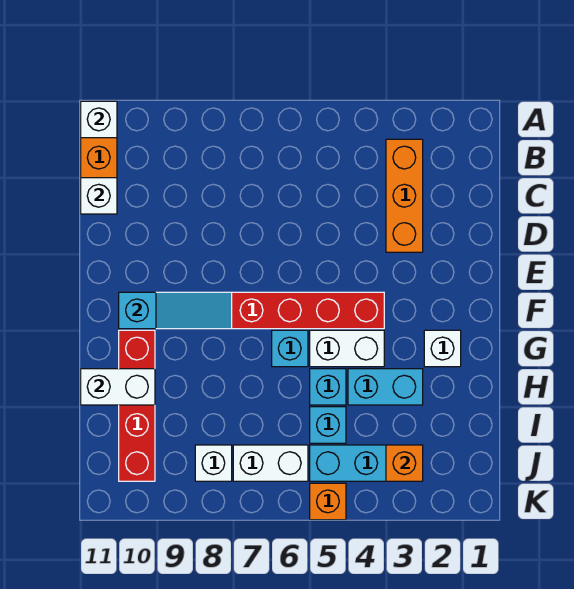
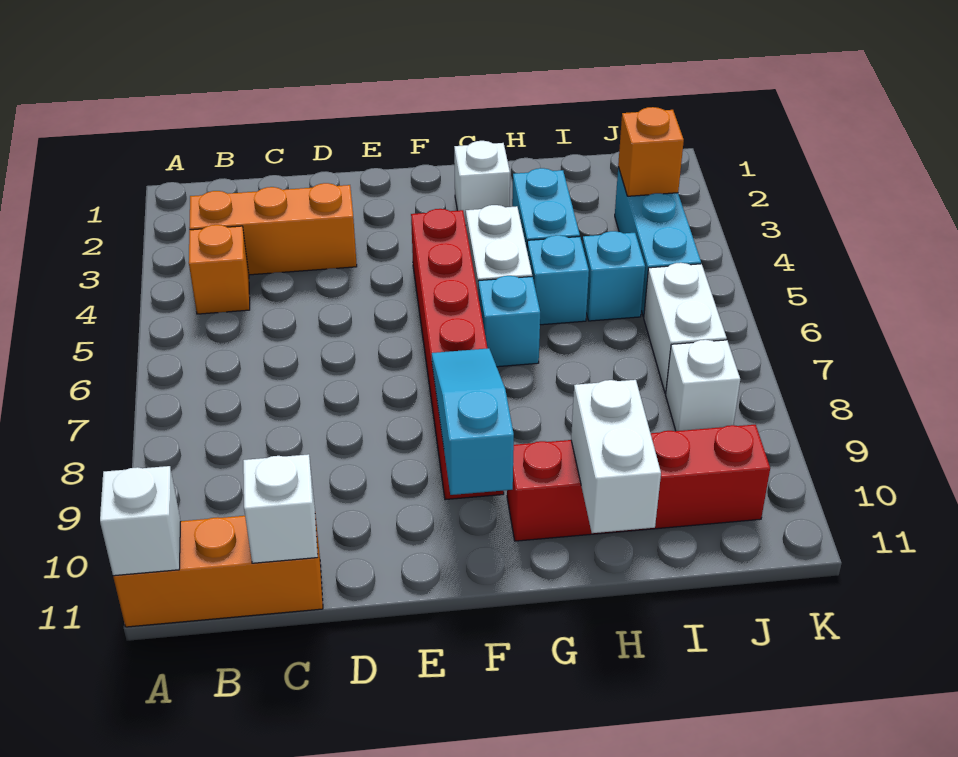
orange 1x1 brick [310,483,346,520] -> orange 1x1 brick moved to [189,225,250,314]

